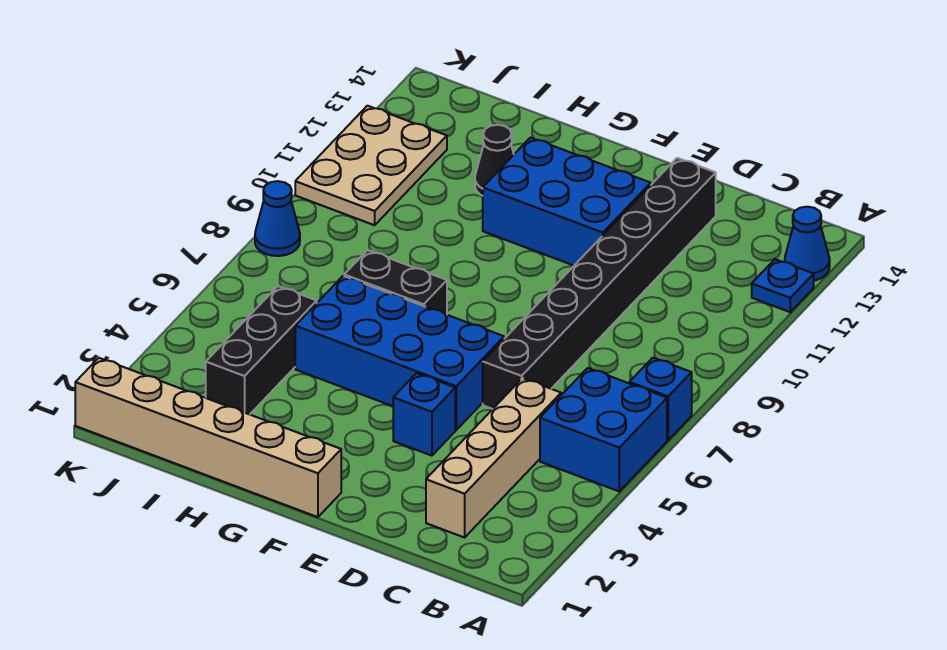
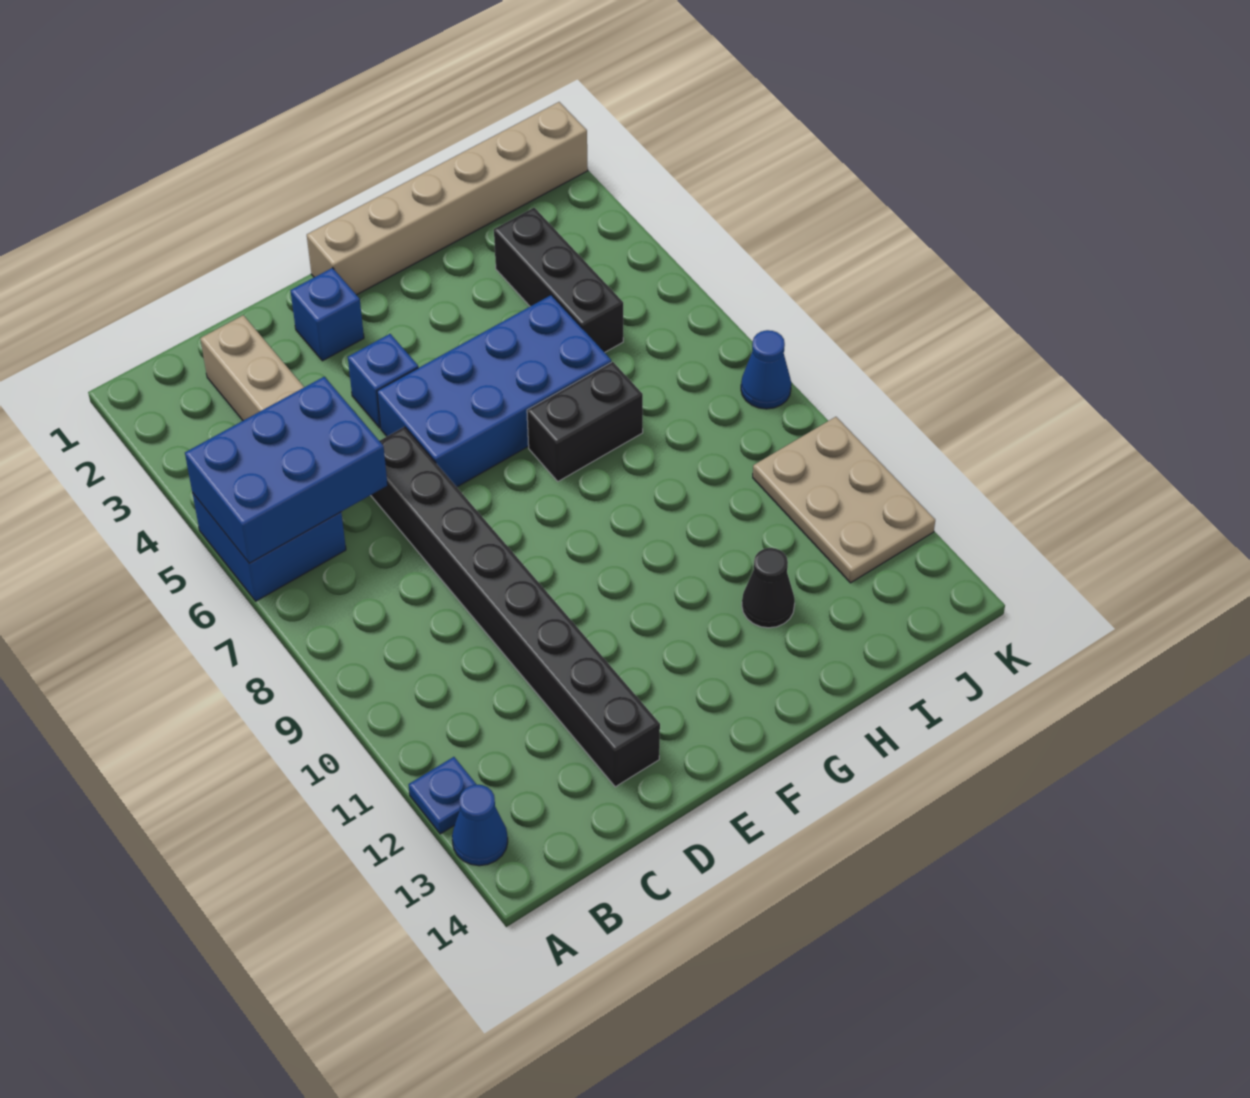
blue 1x1 brick [630,358,692,440] -> blue 1x1 brick moved to [290,268,364,361]
blue 2x3 brick [483,138,651,265] -> blue 2x3 brick moved to [185,377,388,563]

